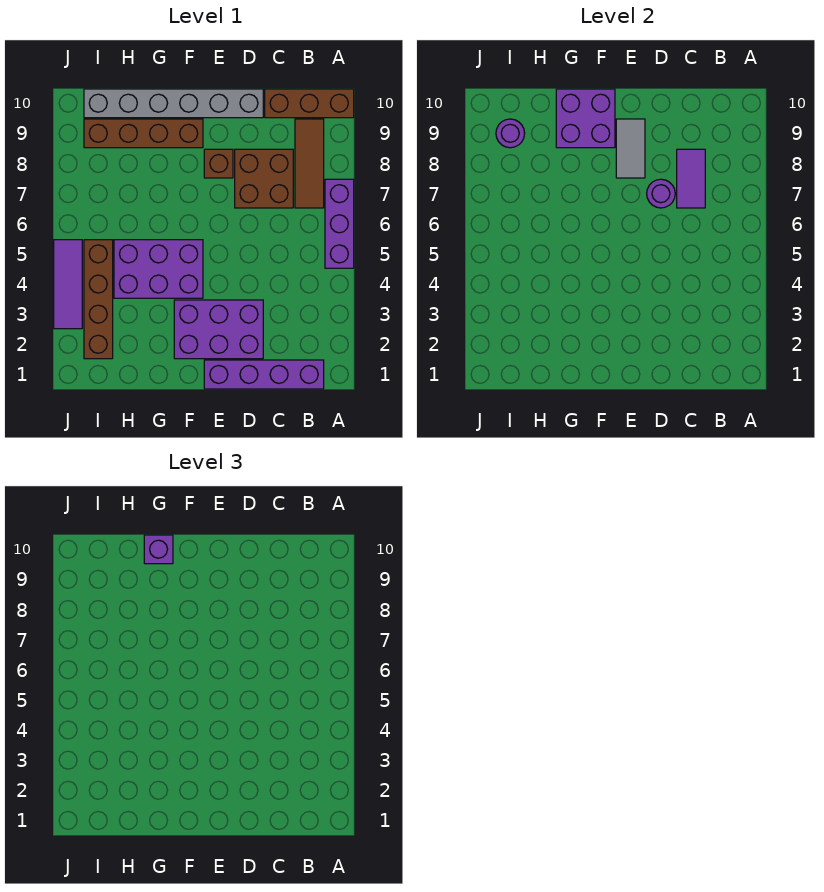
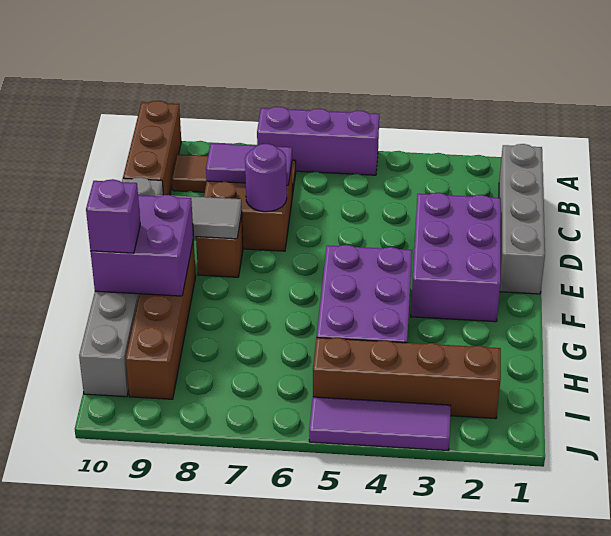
purple 1x4 brick [204,360,324,389] -> grey 1x4 brick [499,144,545,294]
purple 1x1 round brick [496,119,525,148] -> none

